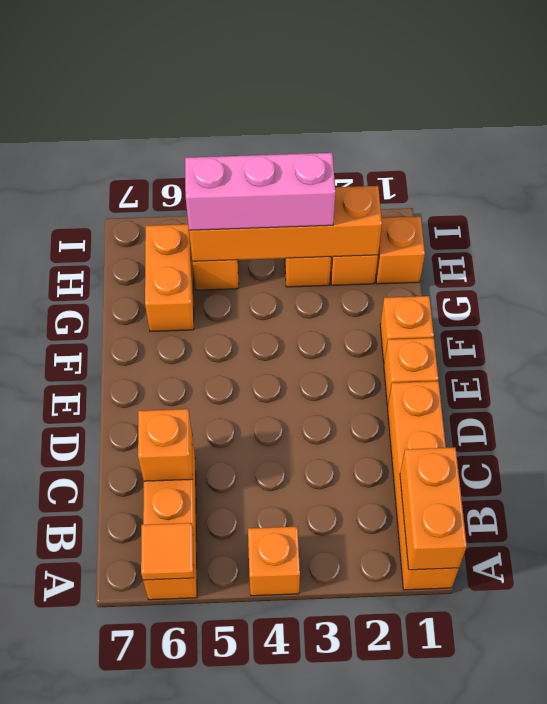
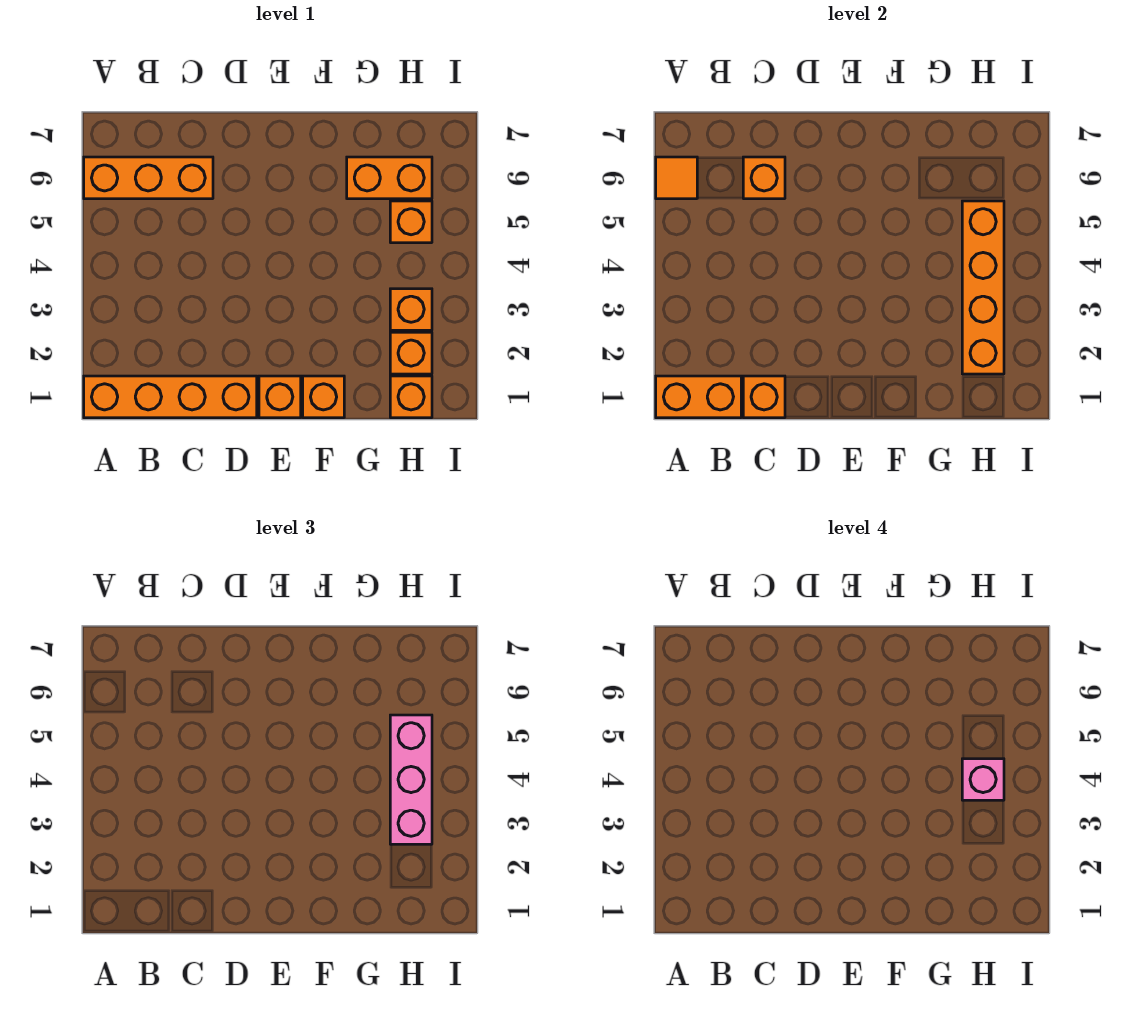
orange 1x1 brick [248,527,300,596] -> orange 1x1 brick moved to [743,376,785,418]
none -> pink 1x1 brick [962,759,1004,800]

